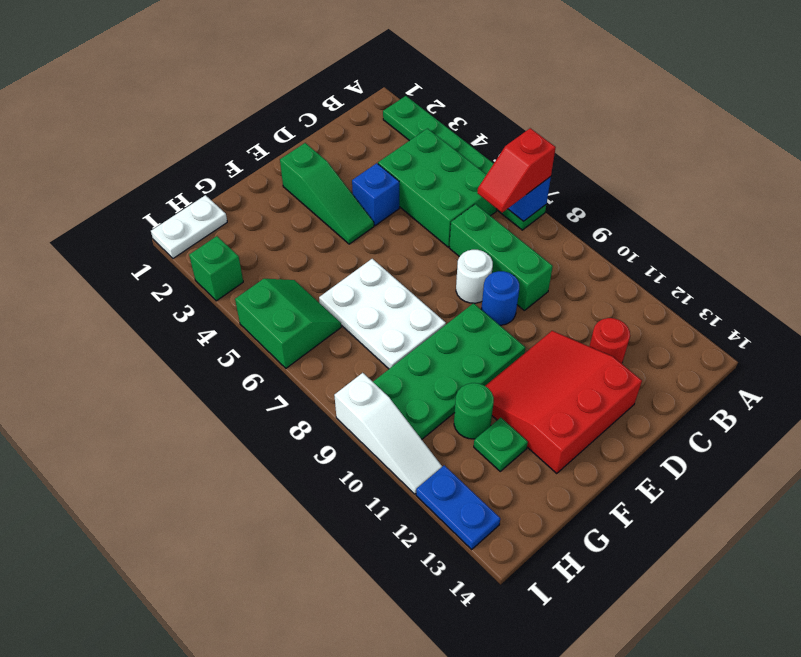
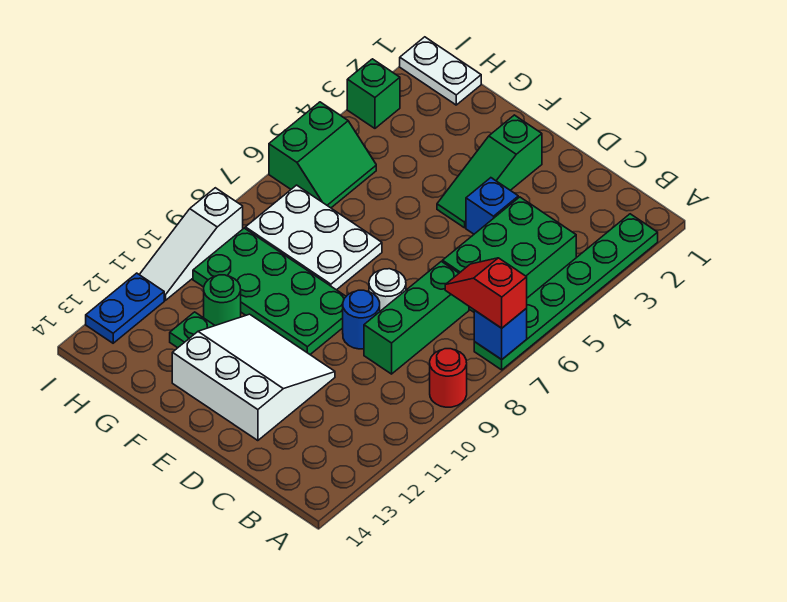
red 1x1 round brick [589,318,630,364] -> red 1x1 round brick moved to [430,349,467,407]
red 3x3 slope [485,331,642,474] -> white 3x3 slope [172,314,335,441]
white 2x3 plate [319,259,446,369] -> white 2x3 plate turned to [245,185,382,290]

